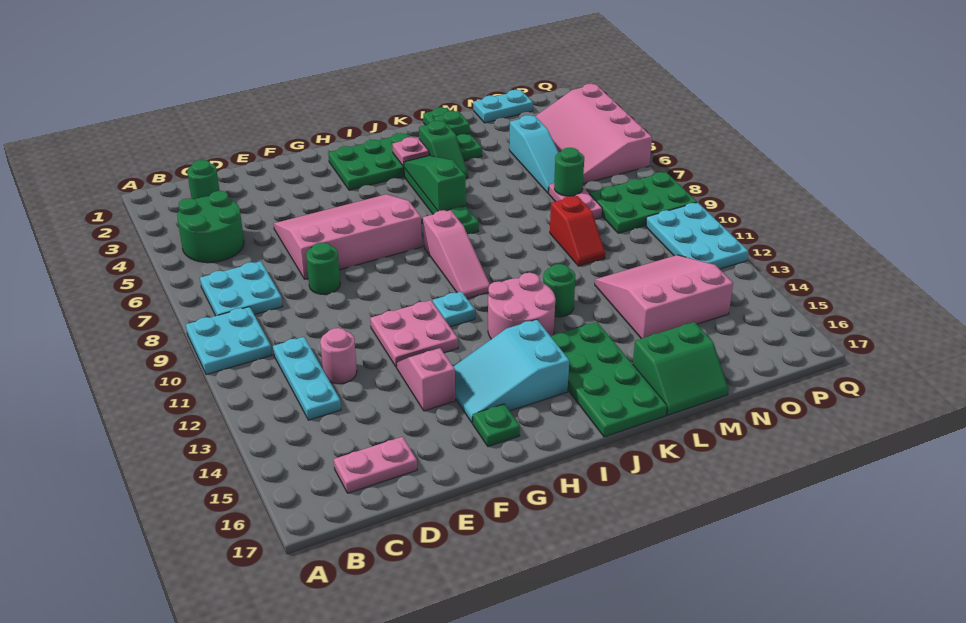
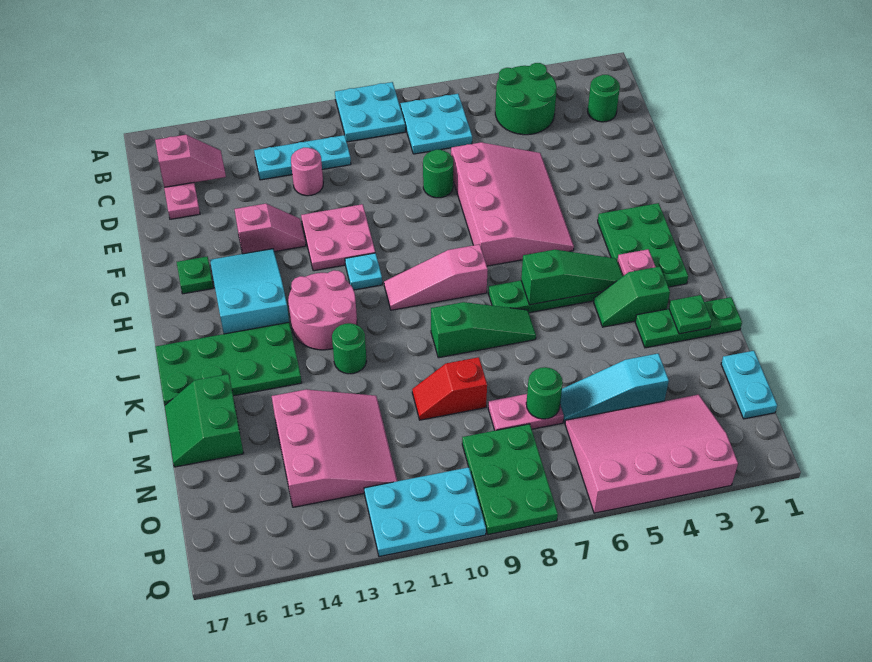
none -> pink 1x2 slope [155,135,226,187]
none -> green 1x3 slope [431,302,536,358]

